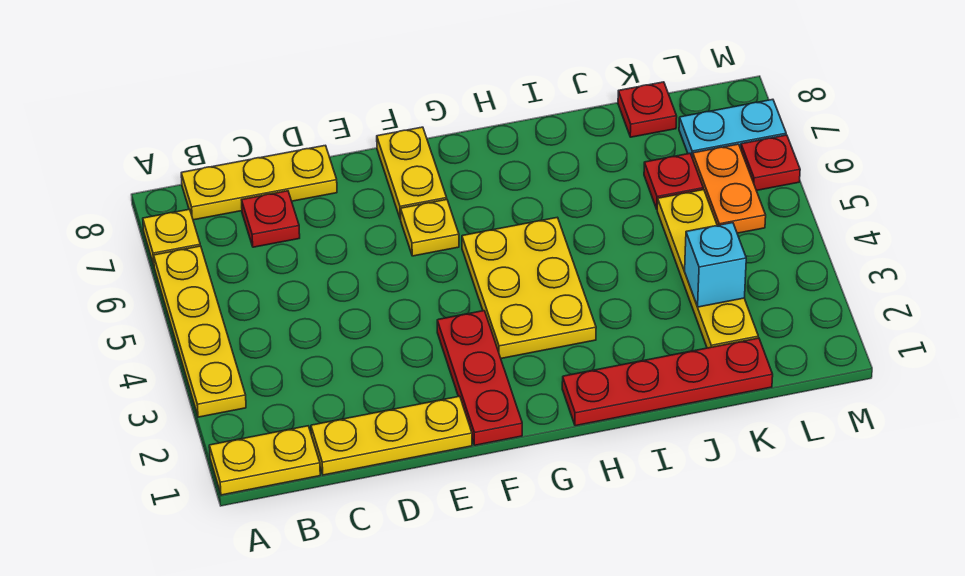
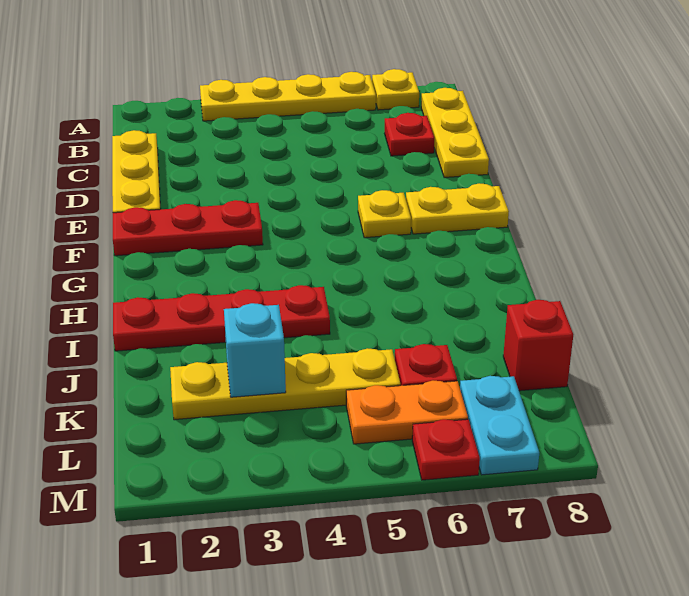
yellow 1x2 plate [209,426,320,495] -> none
yellow 2x3 plate [462,217,596,358] -> none
red 1x4 plate [562,338,773,426] -> red 1x4 plate turned to [113,285,330,351]
red 1x1 plate [618,82,677,137] -> red 1x1 brick [503,300,573,391]

